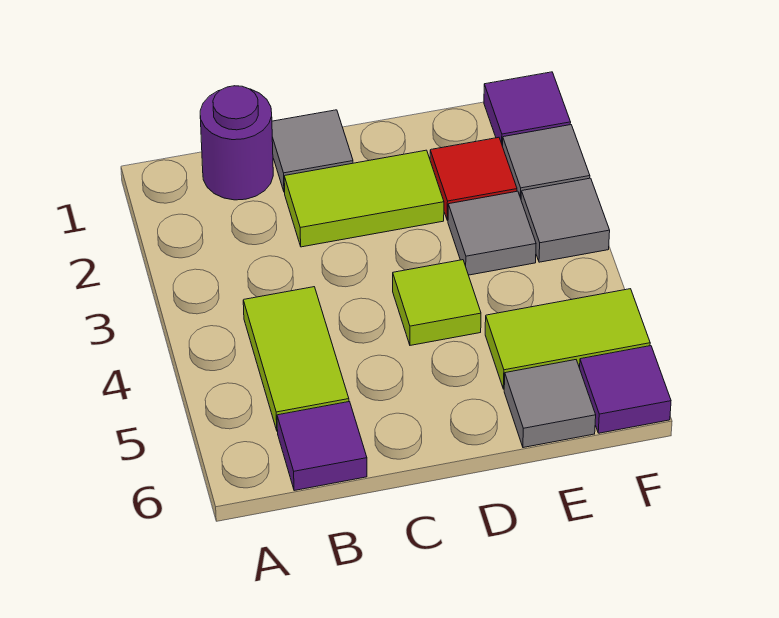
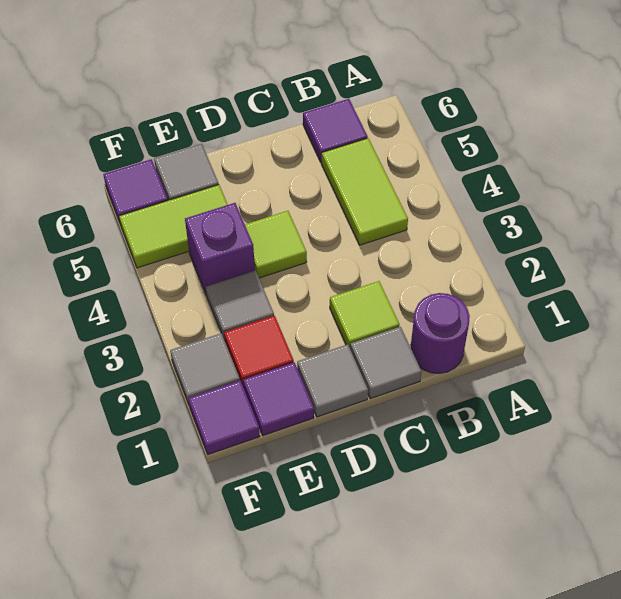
lime 1x2 tile [284,150,444,247] -> lime 1x1 tile [330,281,400,348]
none -> purple 1x1 tile [243,362,314,435]
none -> purple 1x1 brick [185,203,255,295]
grey 1x1 tile [521,178,610,262] -> grey 1x1 tile moved to [297,344,368,417]

